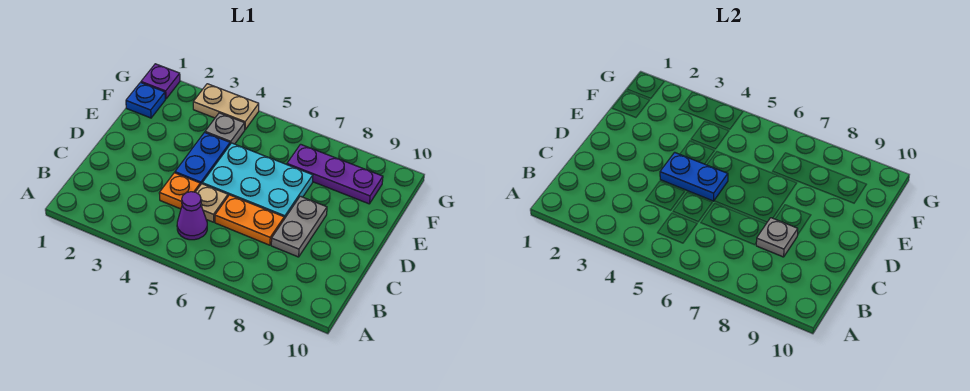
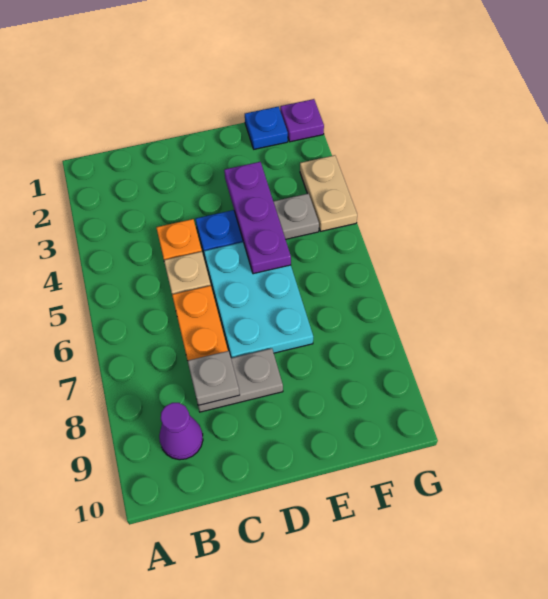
purple 1x1 cone [177,192,207,240] -> purple 1x1 cone moved to [159,403,203,460]
blue 1x2 plate [660,152,728,201] -> none
purple 1x3 plate [287,144,383,204] -> purple 1x3 plate moved to [224,162,291,274]

